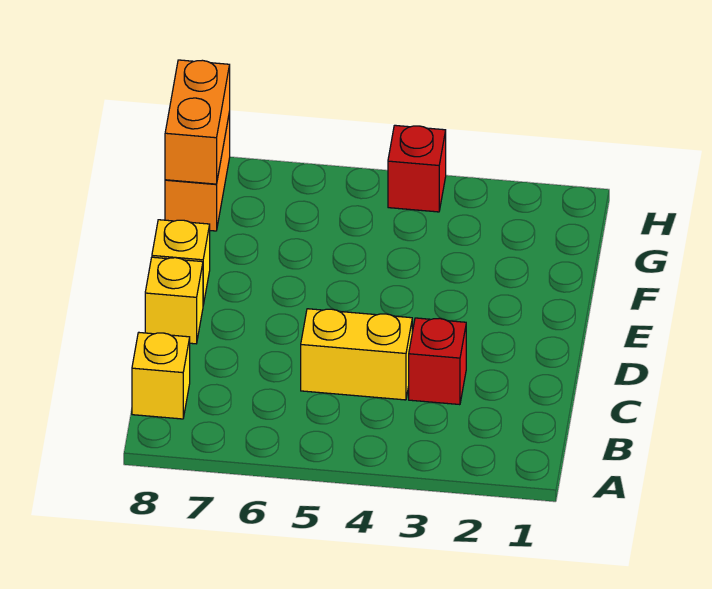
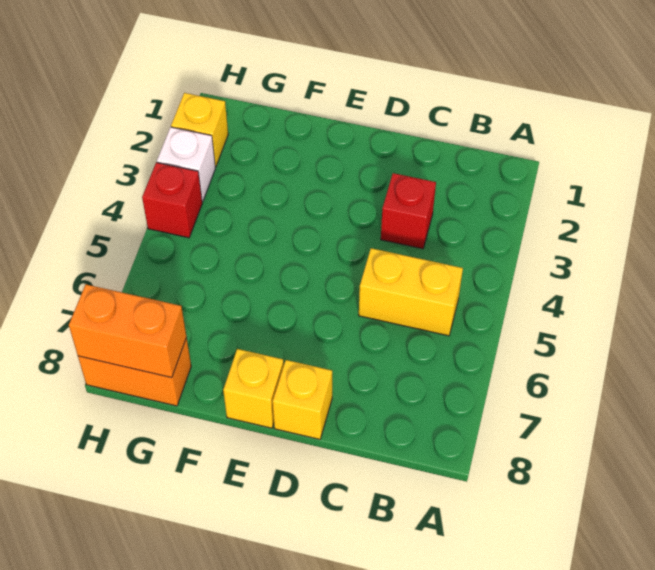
yellow 1x1 brick [132,333,190,419] -> yellow 1x1 brick moved to [171,93,228,167]
yellow 1x2 brick [301,309,412,400] -> yellow 1x2 brick turned to [359,248,463,336]
none -> white 1x1 brick [157,127,215,202]

